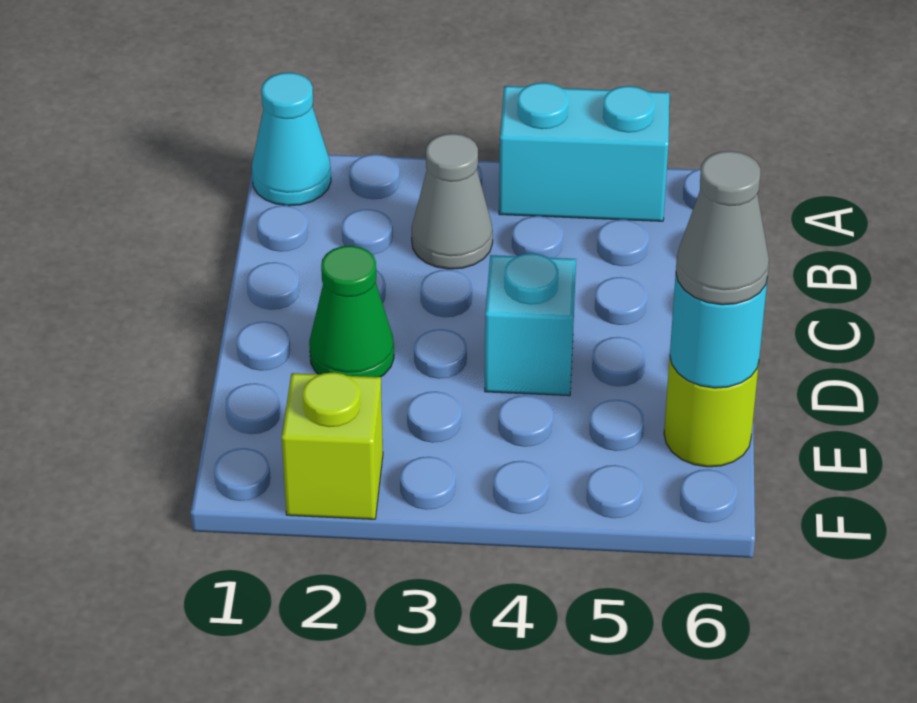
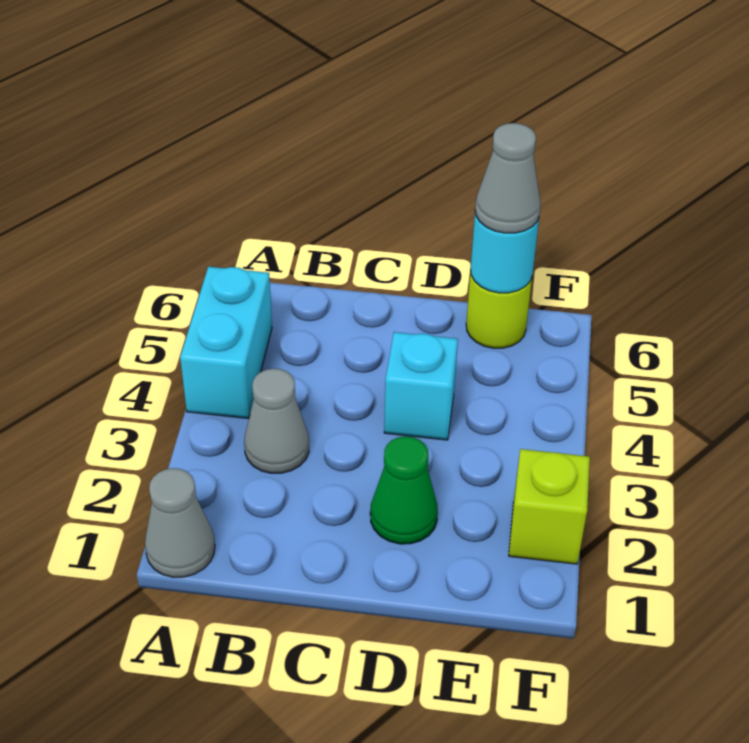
cyan 1x1 cone [252,73,331,206] -> grey 1x1 cone [145,468,215,577]

